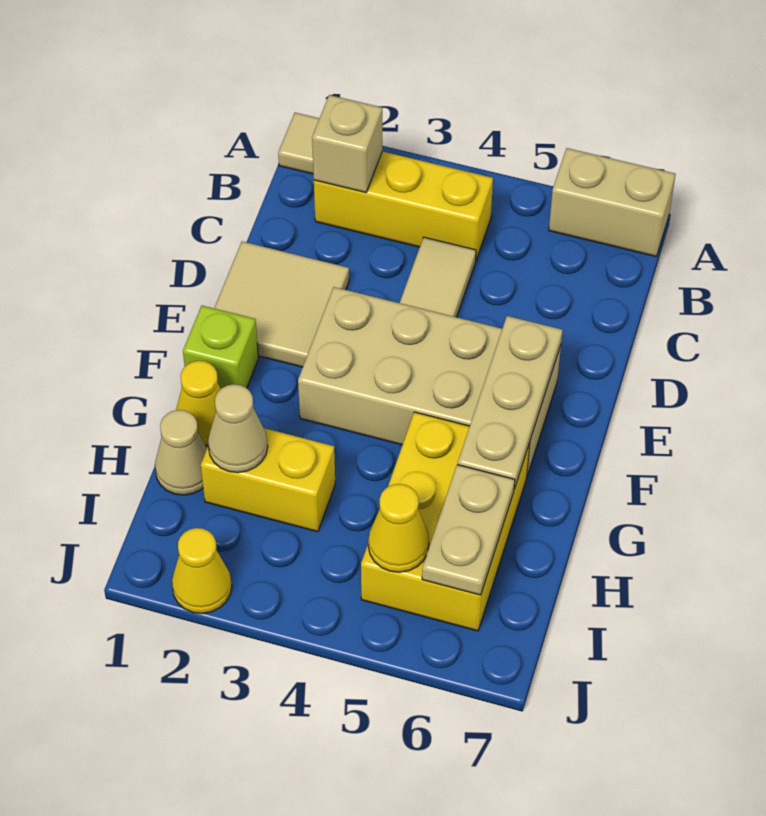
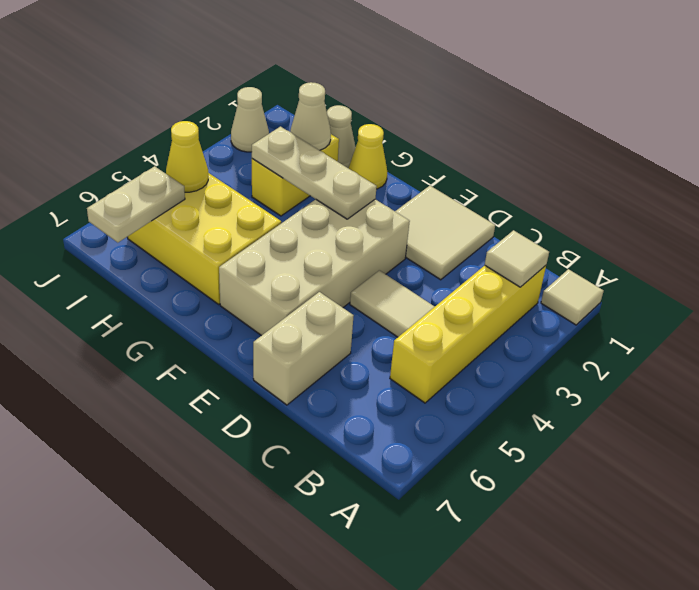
tan 1x2 brick [549,148,676,257] -> tan 1x2 brick moved to [253,292,354,405]
yellow 1x3 brick [314,151,493,260] -> yellow 1x4 brick [390,265,546,403]
tan 1x1 brick [312,95,382,193] -> tan 1x1 tile [485,230,549,287]
tan 1x3 plate [458,316,563,489] -> tan 1x3 plate moved to [252,127,377,219]
lime 1x1 brick [183,306,258,388] -> none
tan 1x2 plate [422,465,515,595] -> tan 1x2 plate turned to [87,166,185,242]
yellow 1x1 cone [172,528,232,614] -> tan 1x1 cone [231,87,269,152]

